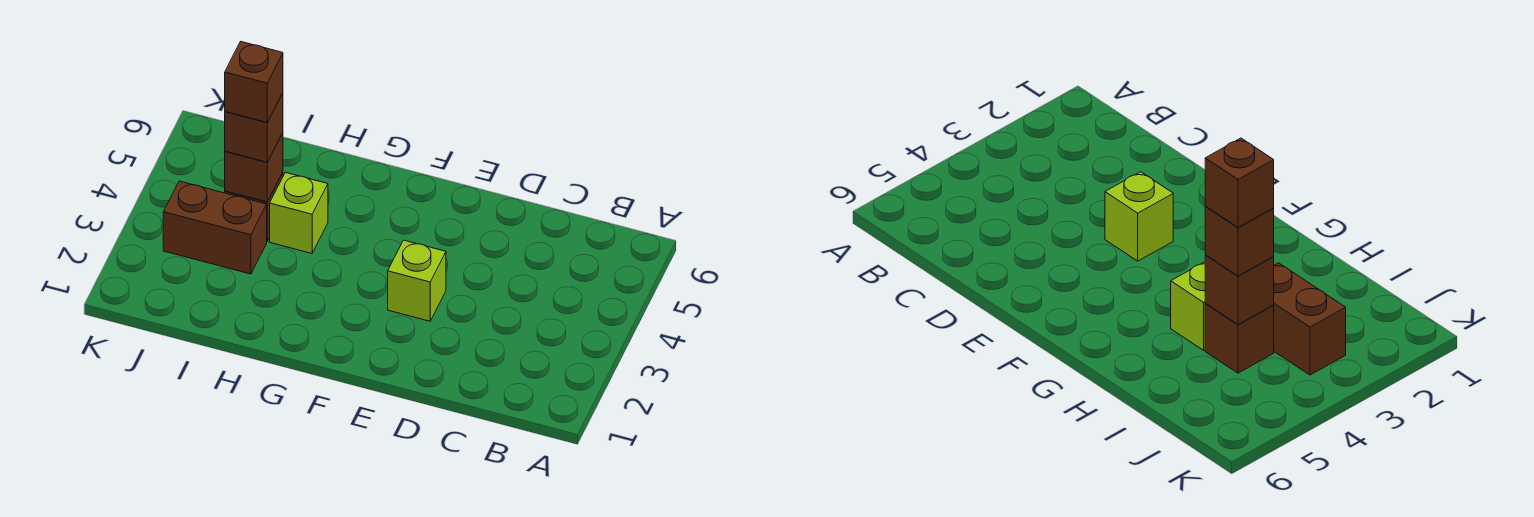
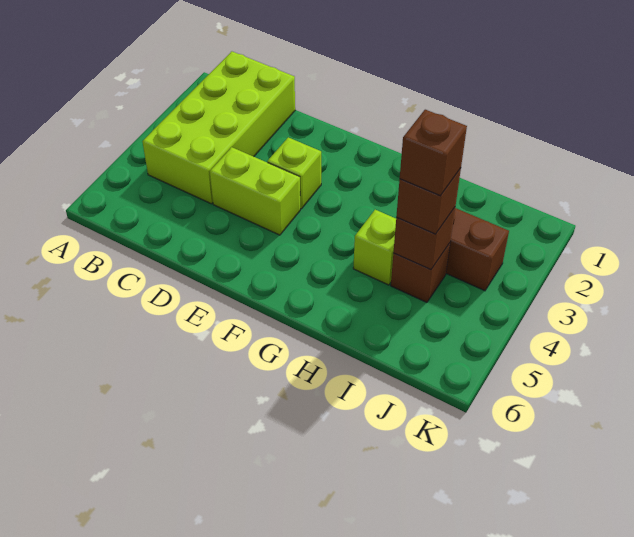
none -> lime 2x4 brick [142,51,295,204]
none -> lime 1x2 brick [210,147,300,235]

